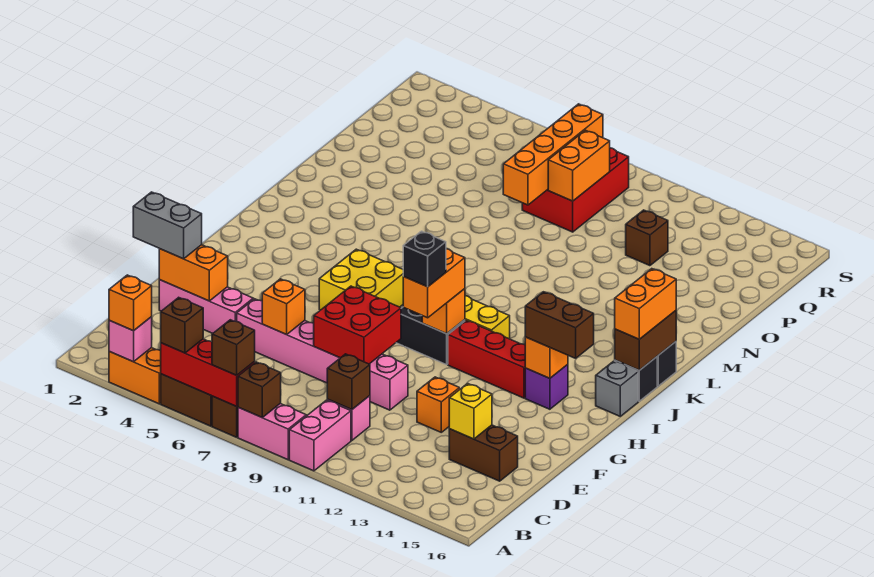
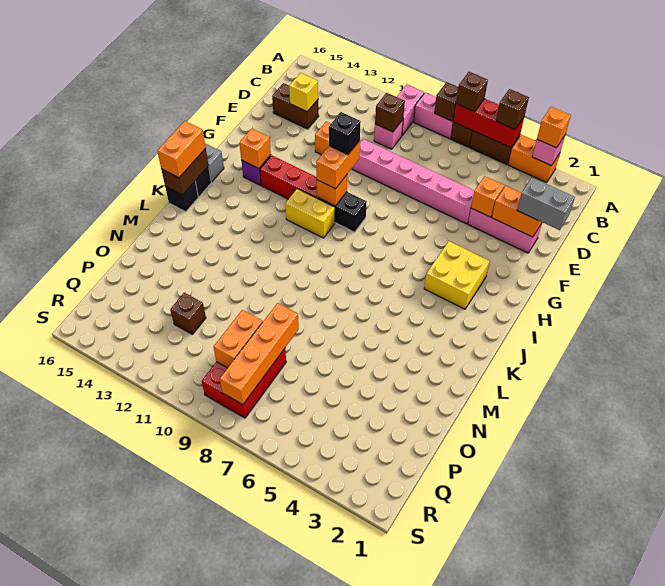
orange 1x1 brick [262,279,305,335] -> orange 1x1 brick moved to [471,176,504,217]
red 2x2 brick [314,286,401,364] -> none
yellow 2x2 brick [319,249,403,310] -> yellow 2x2 brick moved to [424,241,490,309]
brown 1x2 brick [525,292,594,358] -> none

